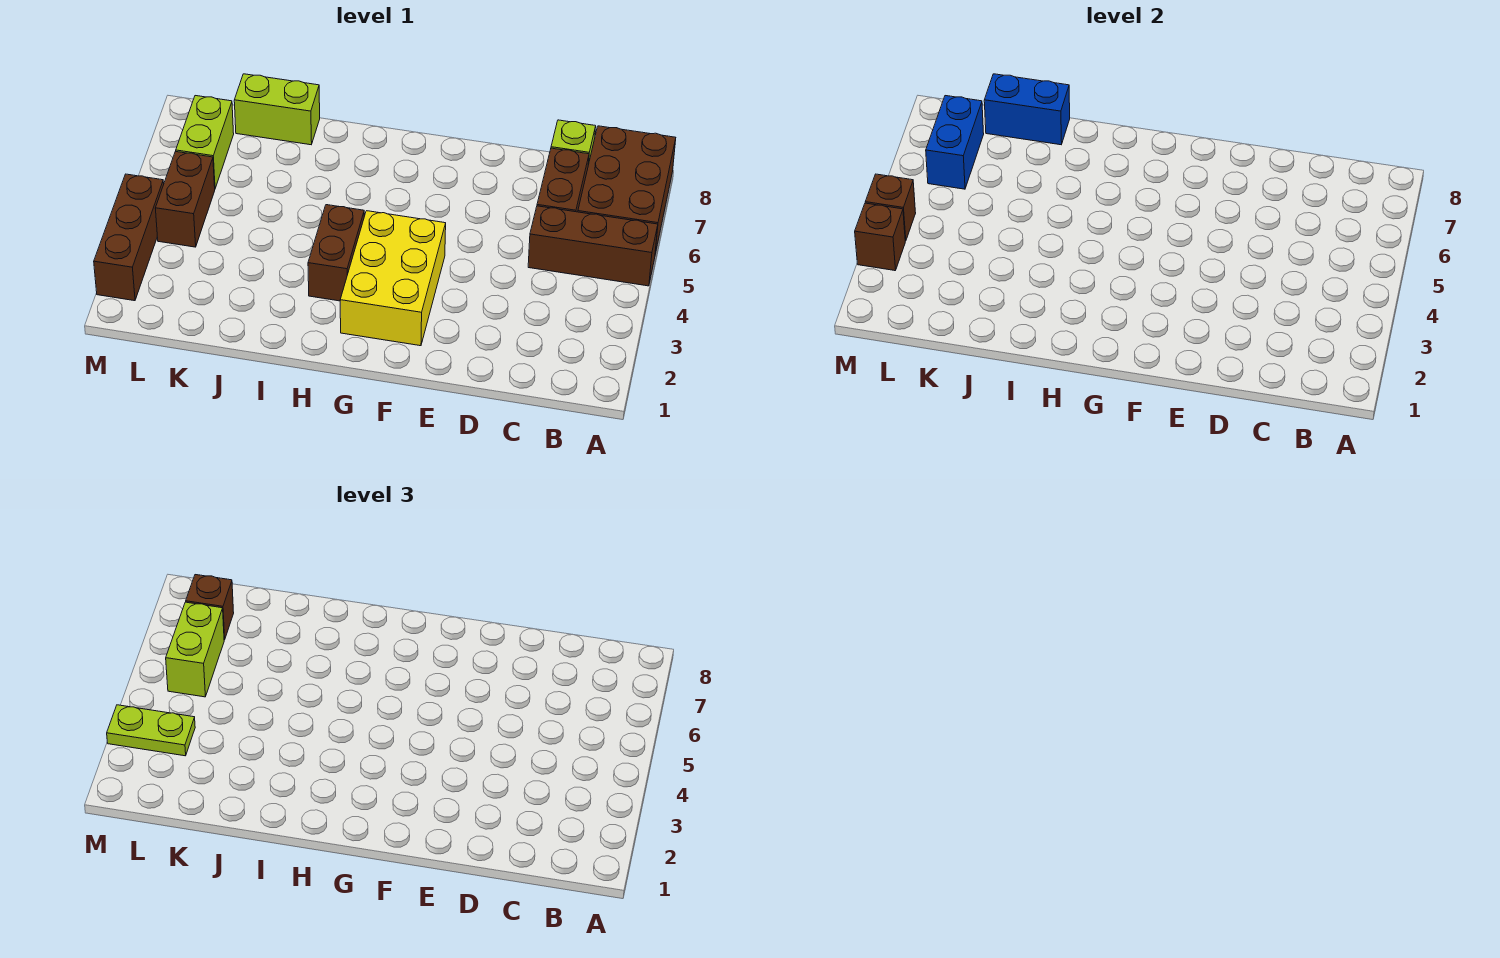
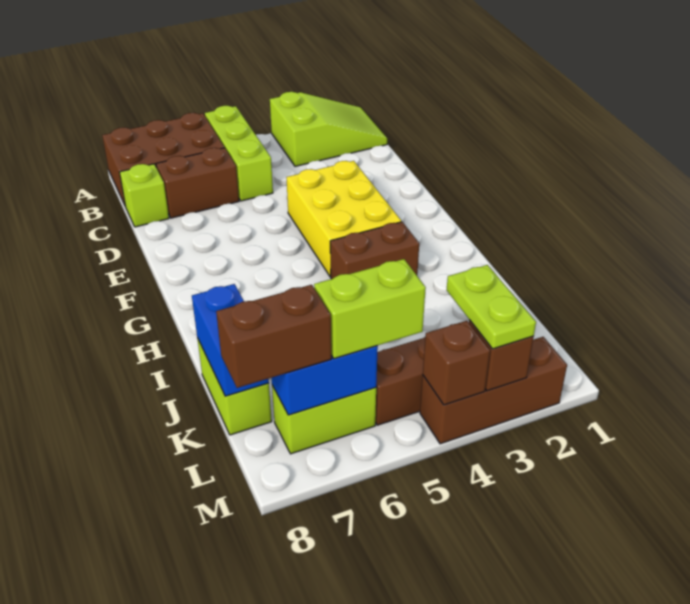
none -> lime 2x3 slope [270,92,387,166]
brown 1x3 brick [528,206,658,286] -> lime 1x3 brick [205,106,273,201]
yellow 2x3 brick [340,211,446,346] -> yellow 2x3 brick turned to [286,161,401,277]
brown 1x1 brick [186,575,234,640] -> brown 1x2 brick [216,285,331,388]

